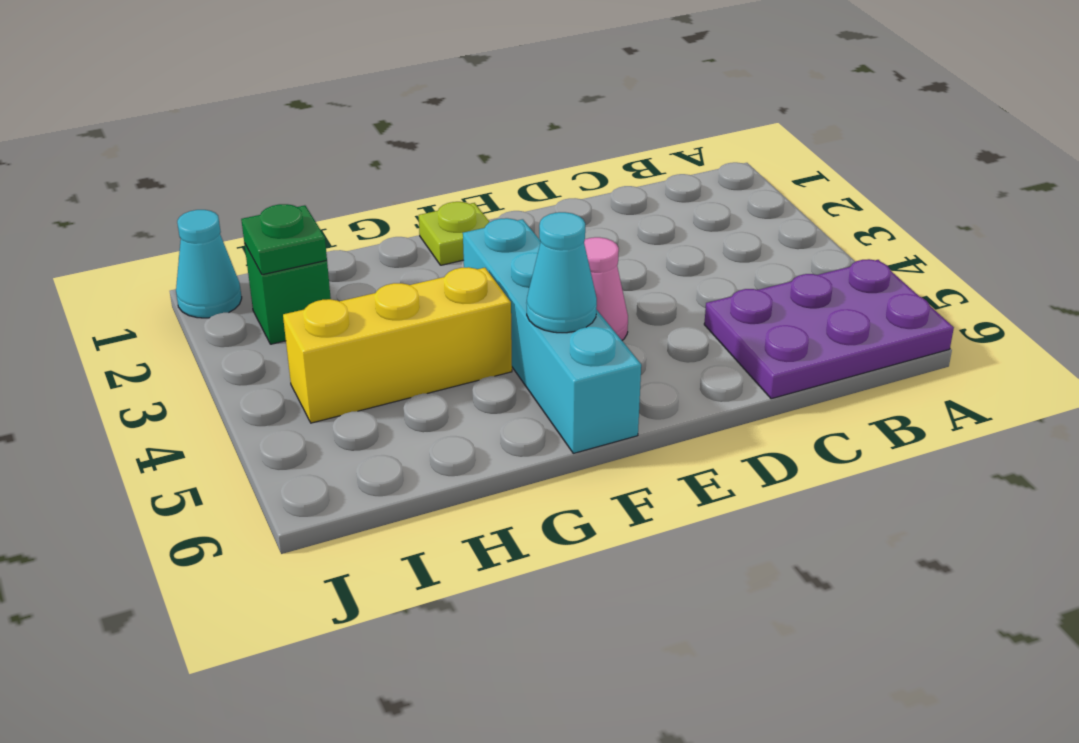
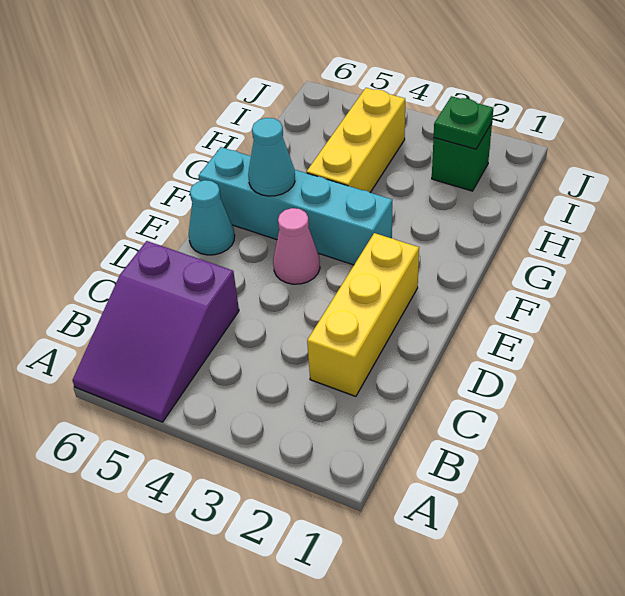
purple 2x3 plate [704,259,954,399] -> purple 2x3 slope [73,241,239,422]
none -> yellow 1x3 brick [307,233,419,396]
lime 1x1 plate [419,202,489,265] -> none
cyan 1x1 cone [176,210,242,318] -> cyan 1x1 cone moved to [189,180,235,255]

